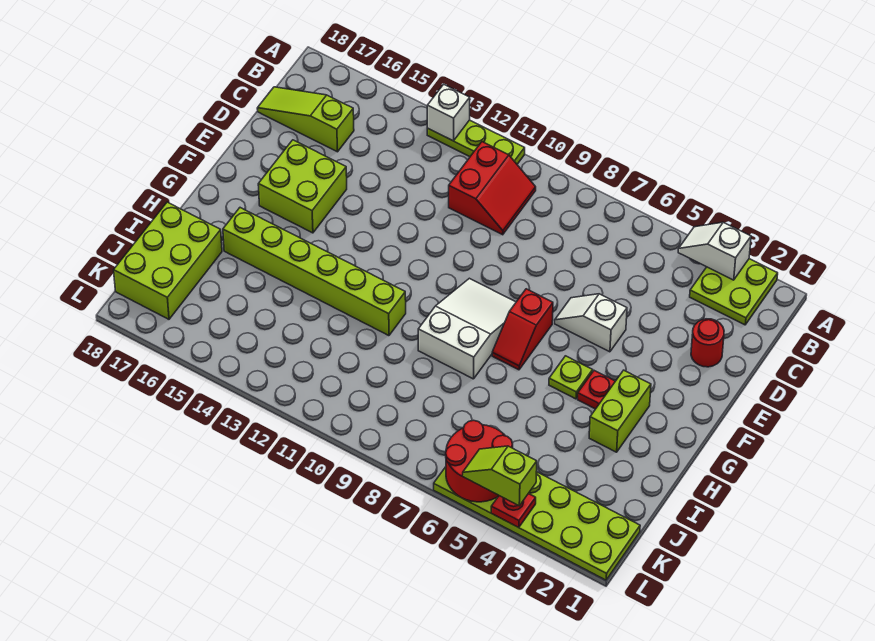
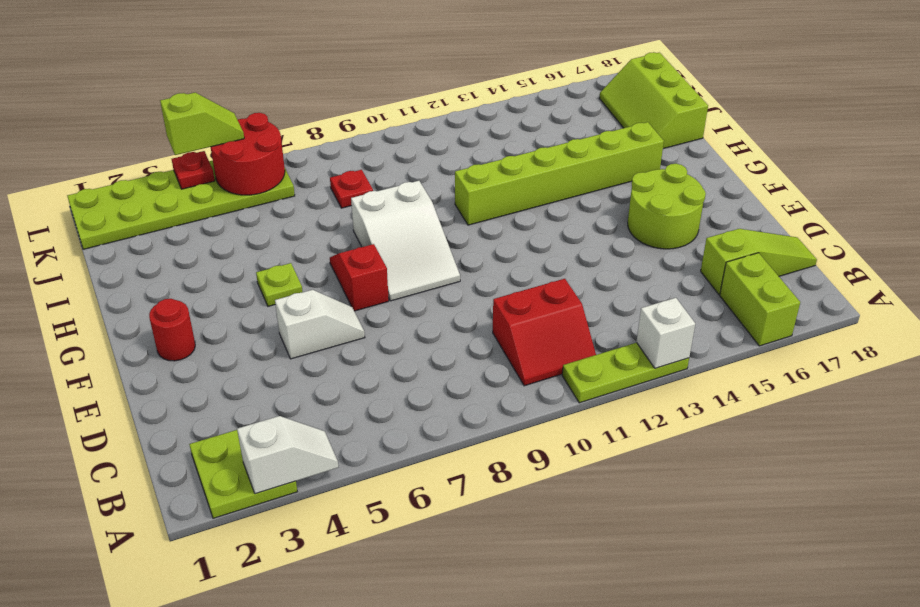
red 2x2 slope [449,142,536,235] -> red 2x2 slope turned to [493,279,596,386]
red 1x1 round brick [691,319,724,367] -> red 1x1 round brick moved to [149,299,195,361]
lime 2x2 brick [258,140,347,233] -> lime 2x2 round brick [628,164,706,249]
lime 1x2 brick [589,370,651,452] -> lime 1x2 brick moved to [720,253,800,346]
red 1x1 plate [578,371,615,409] -> red 1x1 plate moved to [330,170,373,208]
lime 2x3 brick [114,202,222,319] -> lime 2x3 slope [599,52,708,149]

